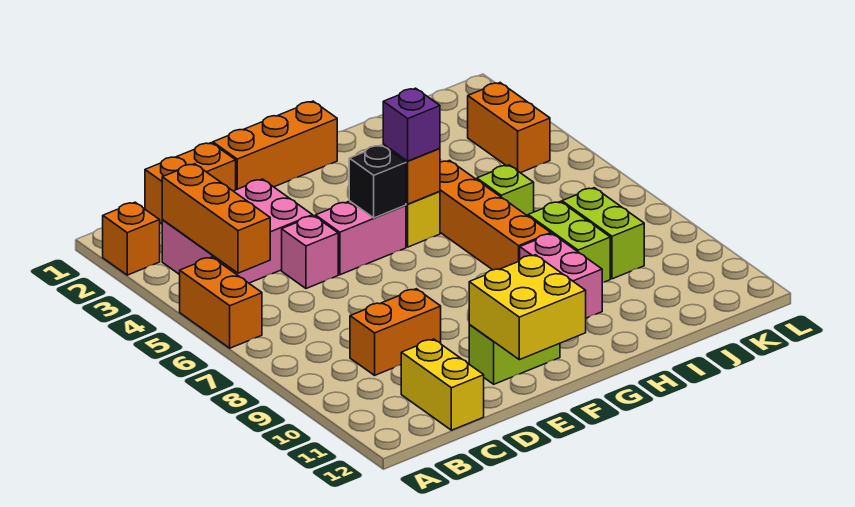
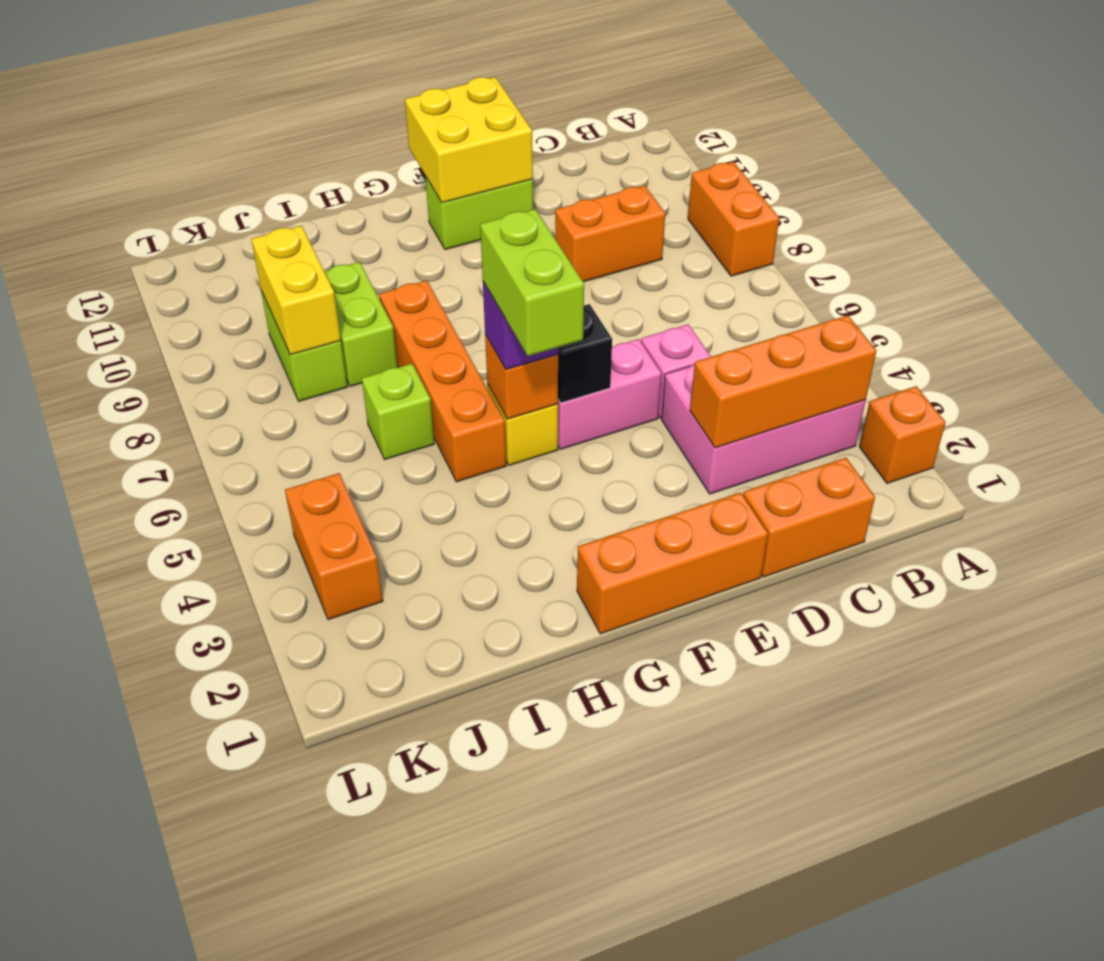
orange 1x2 brick [180,257,262,348] -> orange 1x2 brick moved to [688,162,779,276]
orange 1x3 brick [162,164,270,273] -> orange 1x3 brick turned to [690,315,876,448]
yellow 1x2 brick [401,339,484,430] -> yellow 1x2 brick moved to [251,226,341,355]
none -> lime 1x2 brick [480,209,584,356]
pink 1x2 brick [520,234,602,318] -> none

